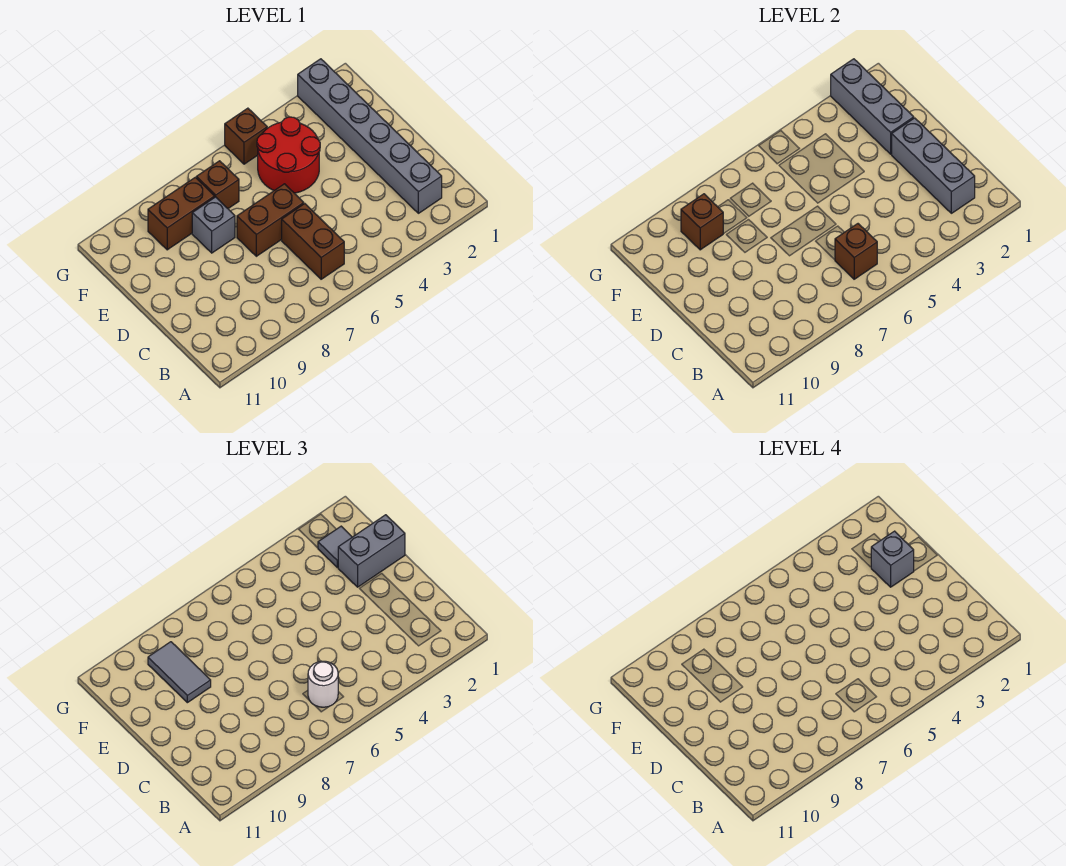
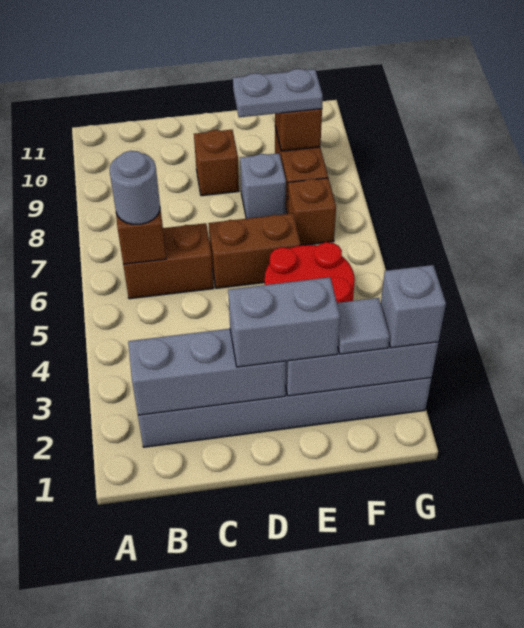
white 1x1 round brick [308,661,338,707] -> grey 1x1 round brick [110,151,160,224]
brown 1x2 brick [237,184,304,256] -> brown 1x2 brick turned to [209,213,301,288]
grey 1x2 brick [338,515,405,587] -> grey 1x2 brick turned to [228,277,340,367]
grey 1x1 brick [871,531,914,587] -> grey 1x1 brick moved to [381,265,446,348]
grey 1x2 tile [148,642,211,703] -> grey 1x2 plate [233,69,323,117]
brown 1x1 brick [225,108,267,164] -> brown 1x1 brick moved to [194,130,239,196]

